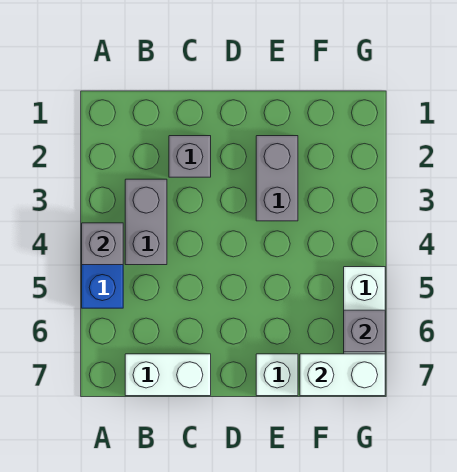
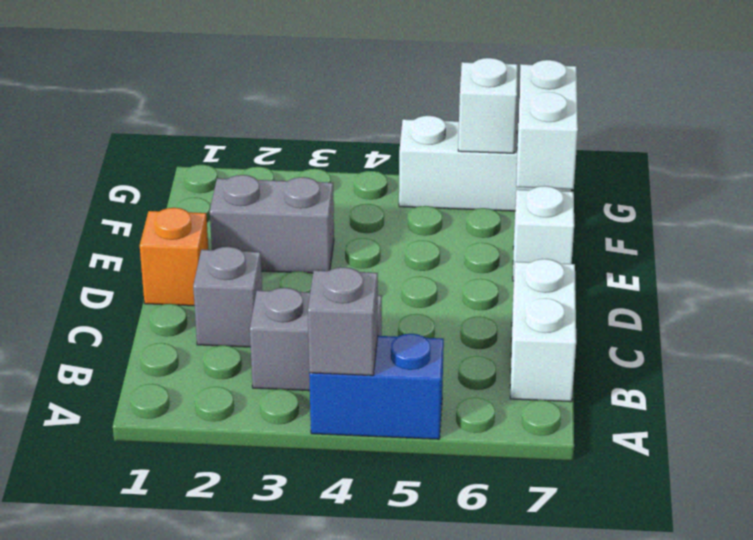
none -> orange 1x1 brick [140,208,208,306]
grey 1x1 brick [344,310,385,352] -> white 1x1 brick [458,58,518,153]

